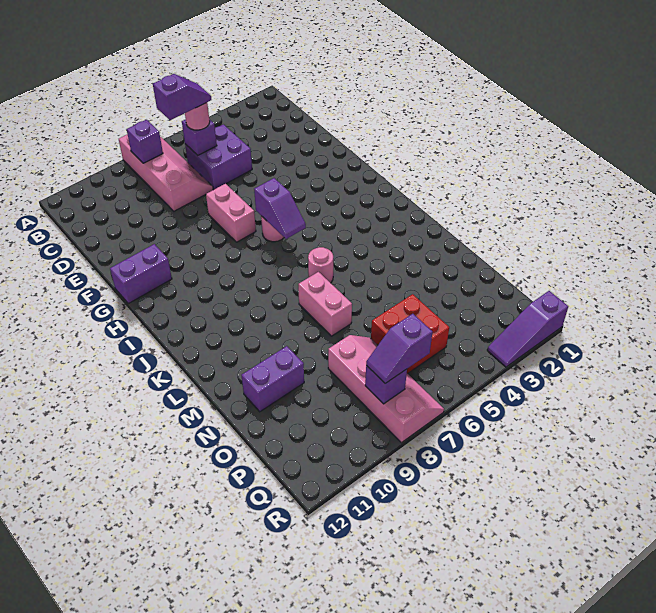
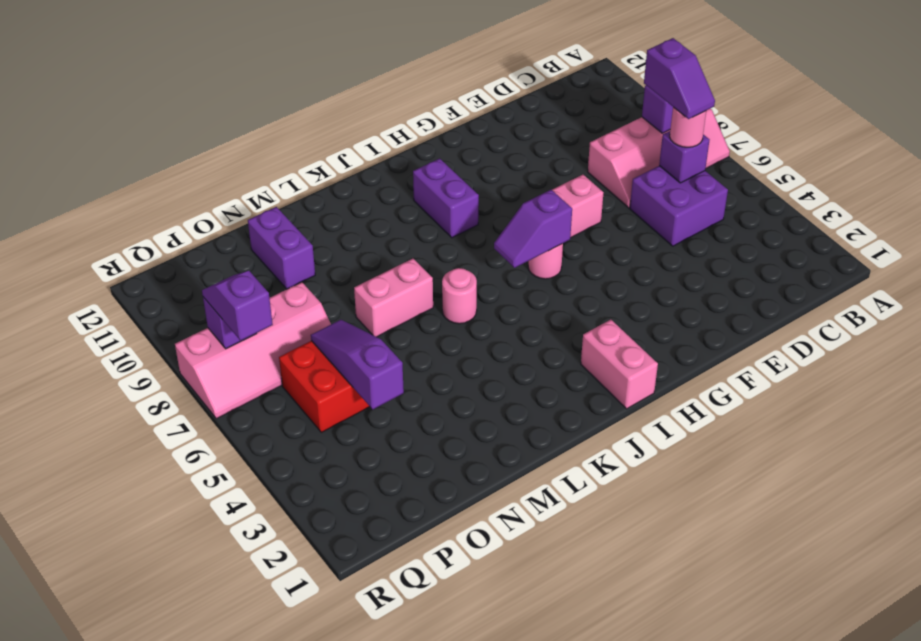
purple 1x2 brick [110,244,172,304] -> purple 1x2 brick moved to [413,158,479,238]
none -> pink 1x2 brick [581,320,658,409]
purple 1x3 slope [487,291,568,367] -> purple 1x3 slope moved to [311,320,404,409]

